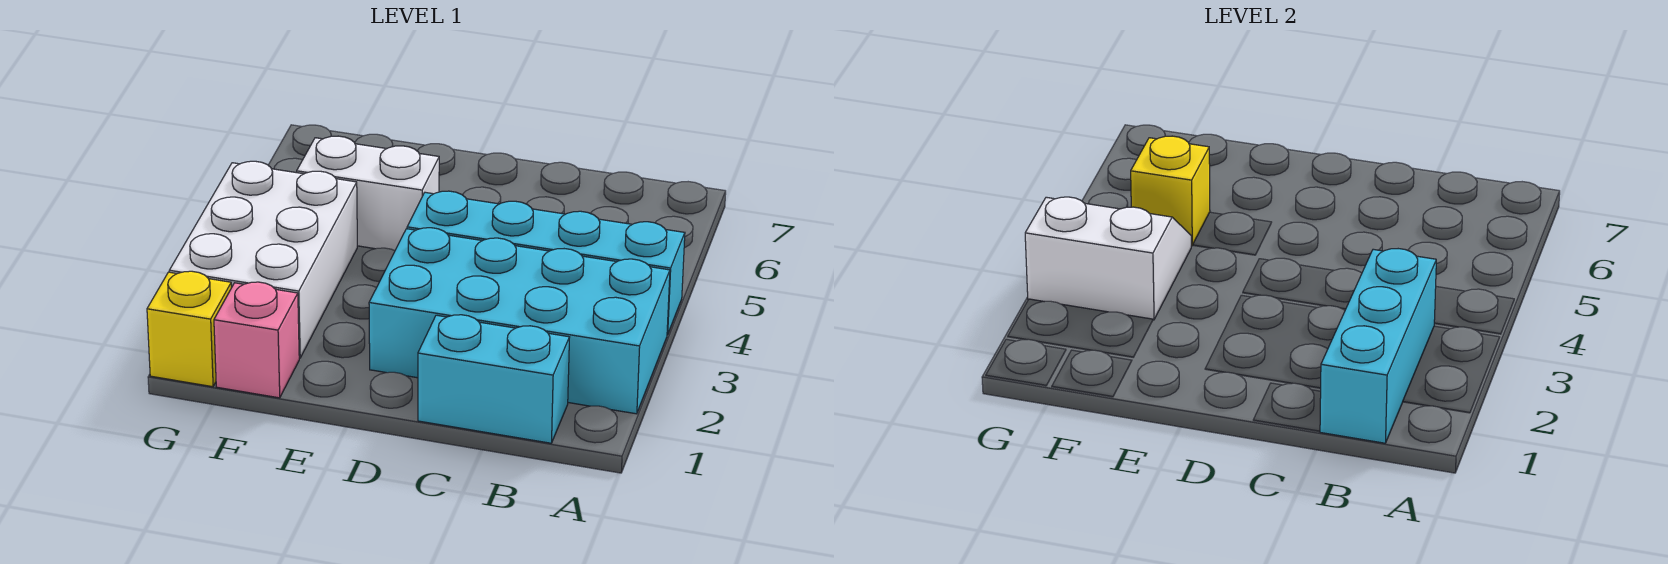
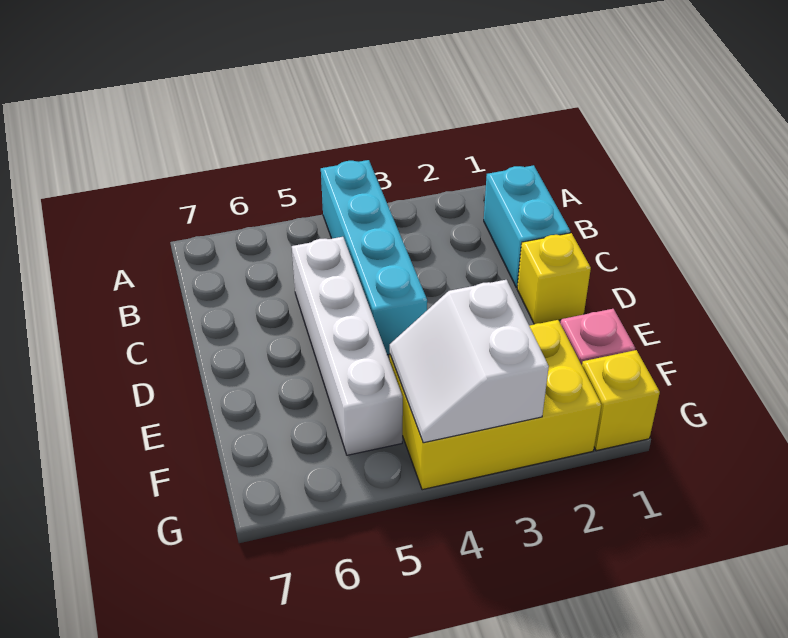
cyan 2x4 brick [369,228,670,414] -> none
cyan 1x3 brick [1320,249,1436,443] -> none
white 1x2 brick [297,136,439,251] -> white 1x4 brick [292,237,403,455]
white 2x3 brick [169,161,357,358] -> yellow 2x3 brick [390,320,601,490]
yellow 1x1 brick [1131,136,1210,246] -> yellow 1x1 brick moved to [517,233,591,324]

